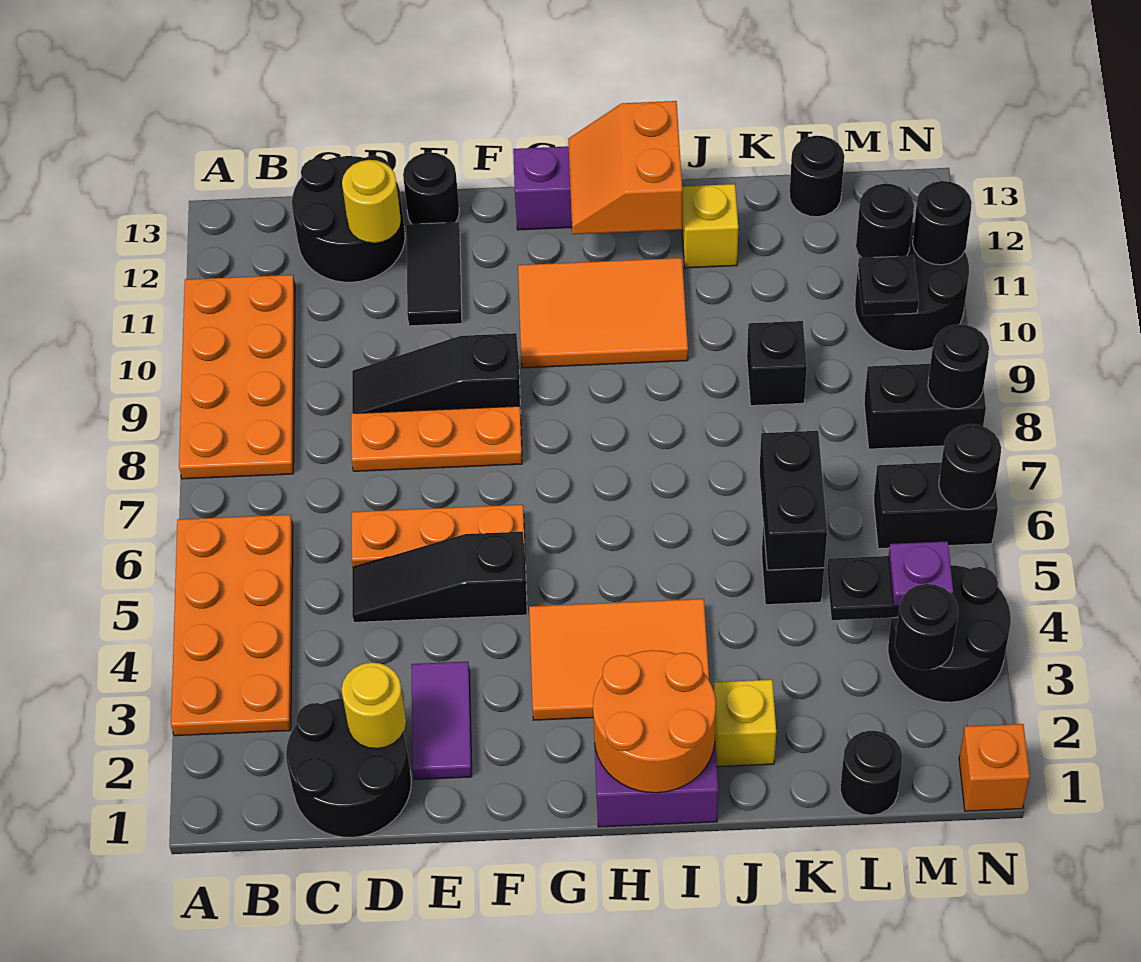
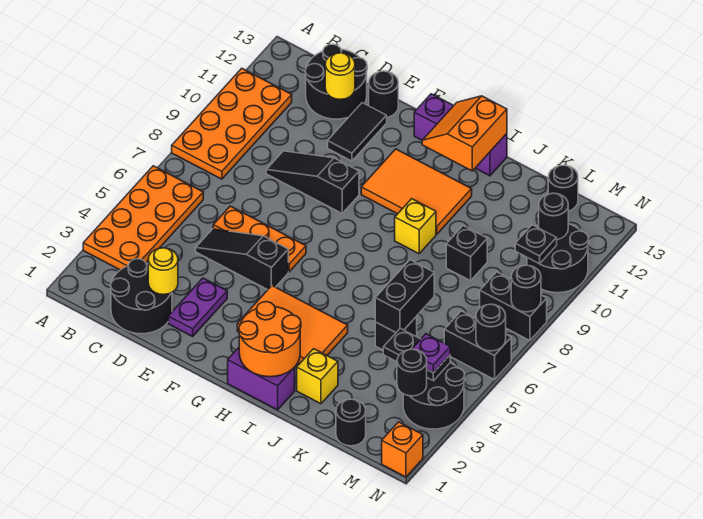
orange 1x3 plate [351,406,522,471] -> none
purple 1x2 tile [411,662,472,779] -> purple 1x2 plate [168,278,227,336]
yellow 1x1 brick [682,184,738,268] -> yellow 1x1 brick moved to [395,199,436,254]
black 1x1 round brick [913,181,972,265] -> none

